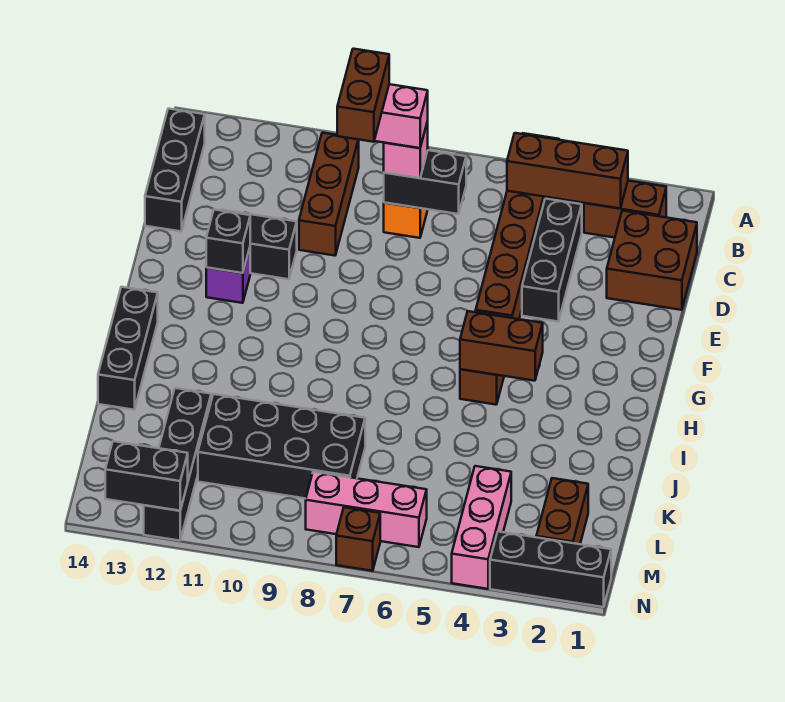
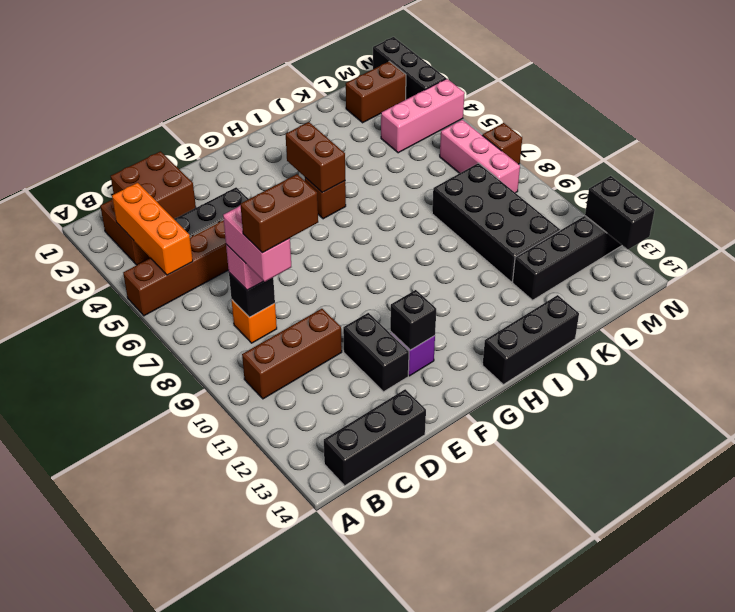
brown 1x3 brick [507,133,628,209] -> orange 1x3 brick [112,183,193,275]
black 1x2 brick [384,150,466,214] -> black 1x1 brick [229,273,275,317]

